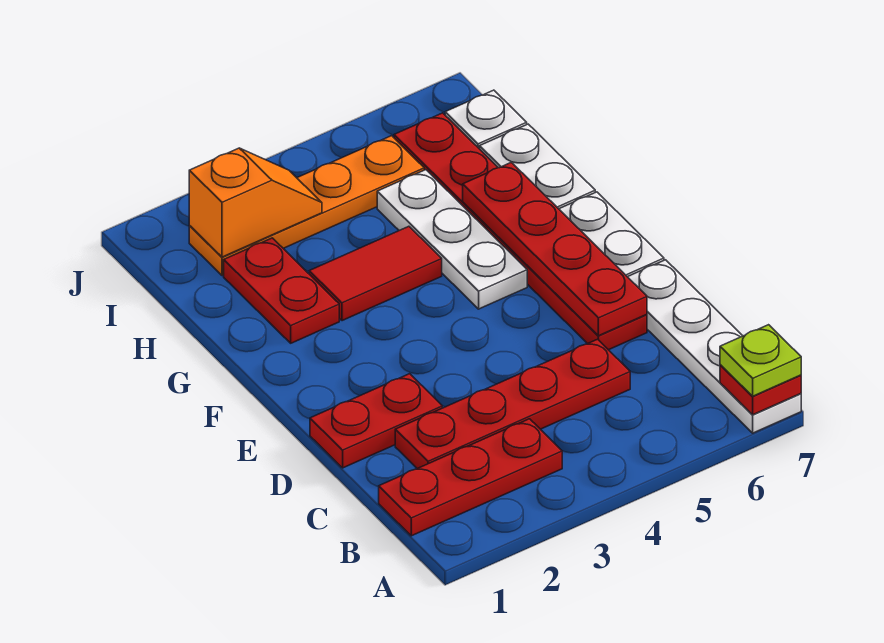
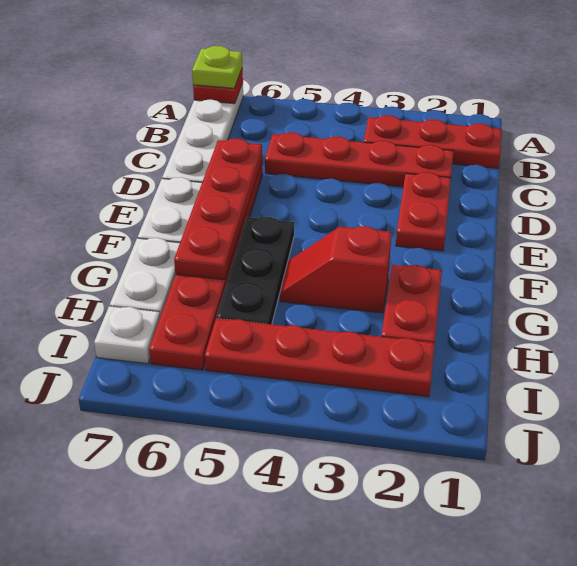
red 1x2 plate [310,374,442,468] -> red 1x2 plate turned to [396,172,451,251]
white 1x3 plate [377,170,527,309] -> black 1x3 plate [217,217,294,324]
red 1x2 tile [309,226,442,321] -> red 1x2 slope [280,226,392,313]
orange 1x4 plate [189,136,424,276] -> red 1x4 plate [205,318,435,397]
orange 1x2 slope [189,148,322,257] -> none

